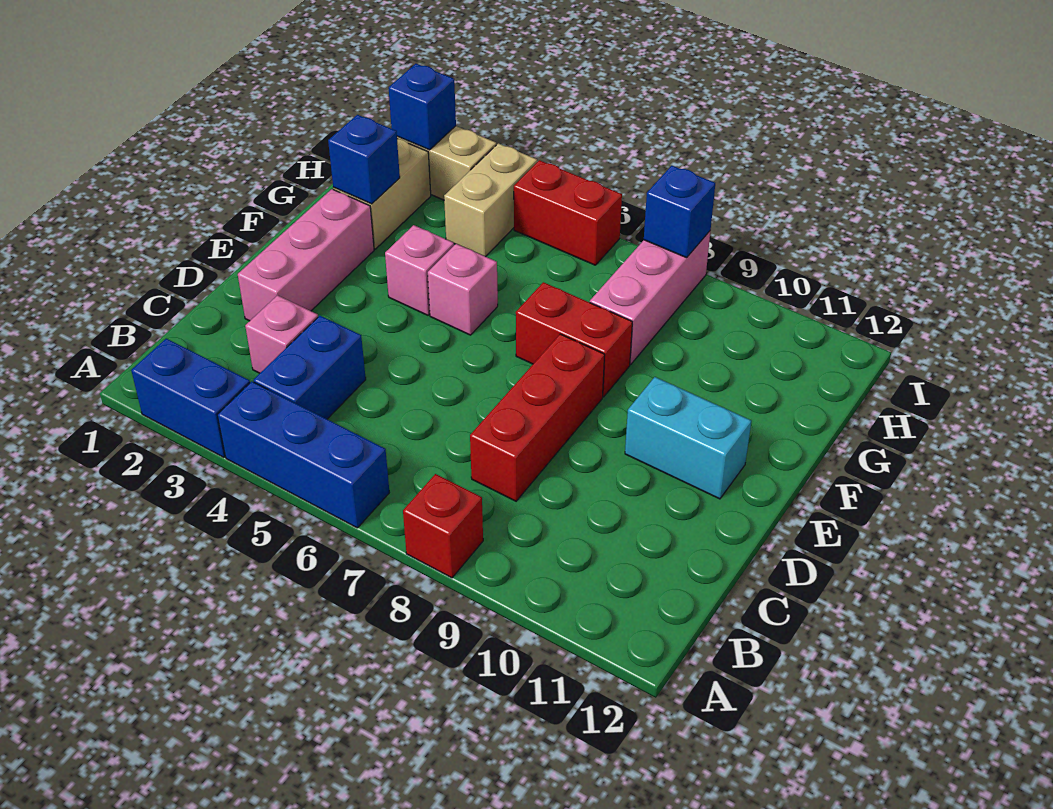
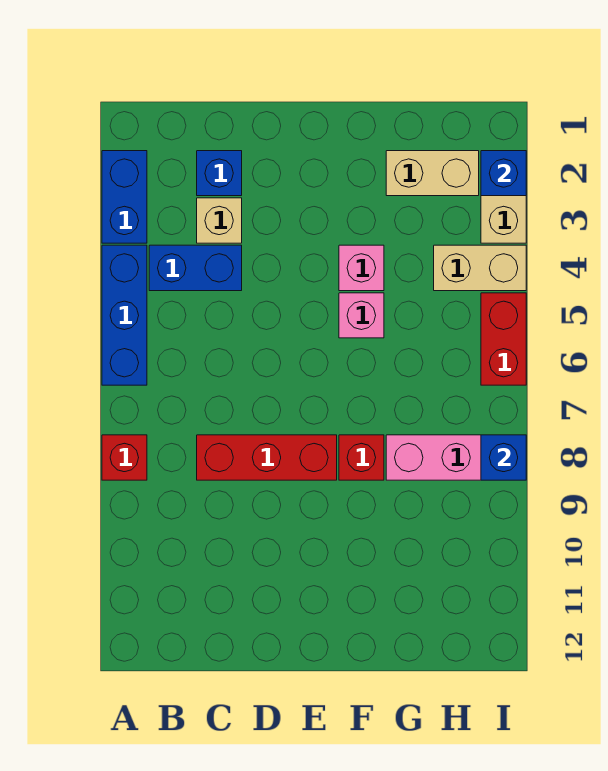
pink 1x1 brick [245,295,318,373] -> tan 1x1 brick [197,198,242,243]
pink 1x3 brick [238,189,374,321] -> none
cyan 1x2 brick [625,377,751,499] -> none
red 1x2 brick [516,282,632,397] -> red 1x1 brick [339,435,384,480]
blue 1x1 brick [328,115,400,204] -> blue 1x1 brick moved to [197,151,242,196]

